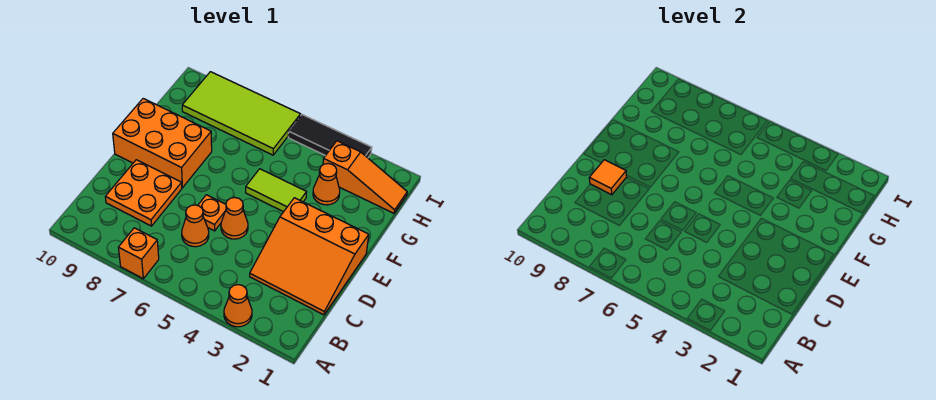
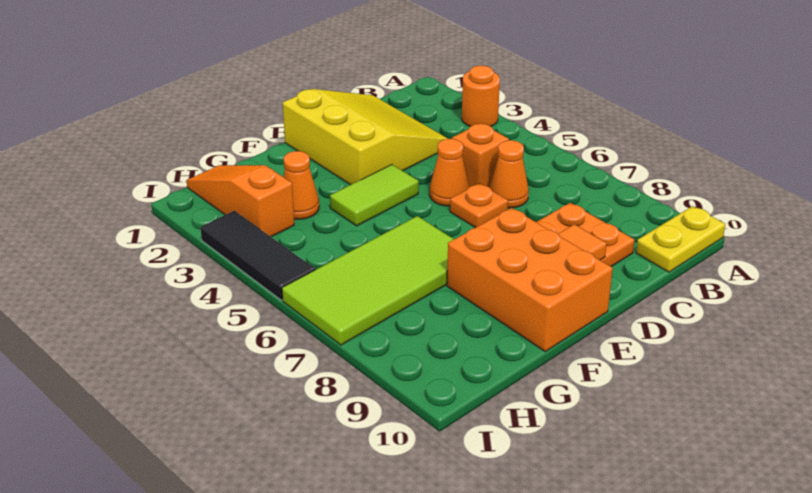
orange 1x1 cone [224,285,252,327] -> orange 1x1 round brick [462,66,500,126]
orange 1x1 brick [118,228,159,279] -> orange 1x1 brick moved to [452,123,509,187]
none -> yellow 1x2 plate [636,206,725,272]
orange 3x3 slope [250,198,369,315] -> yellow 3x3 slope [283,89,448,185]
lime 1x2 tile [246,169,307,212] -> lime 1x2 tile turned to [330,165,419,226]
lime 2x4 tile [182,72,301,155] -> lime 2x4 tile turned to [282,216,454,345]

